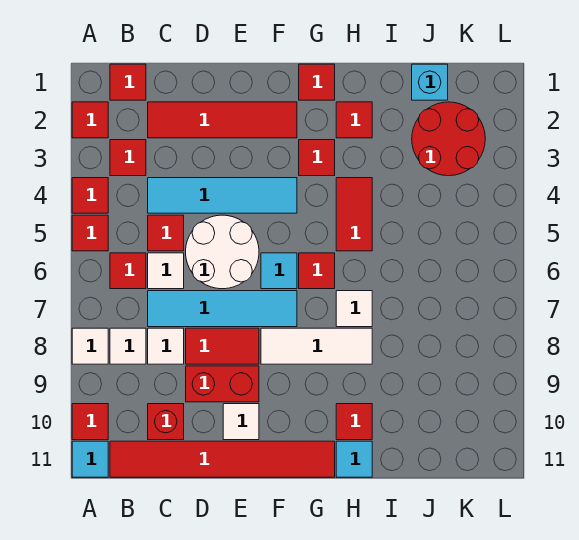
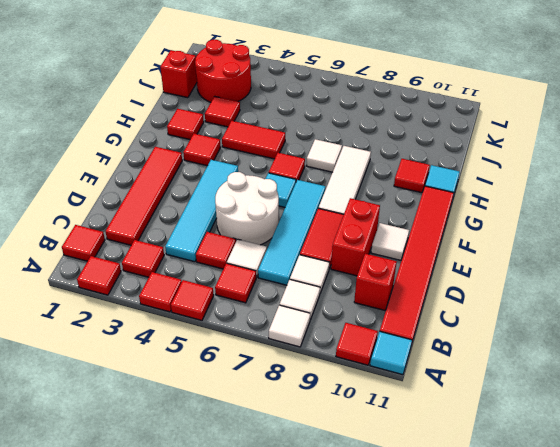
red 1x1 tile [299,64,335,100] -> red 1x1 tile moved to [205,96,240,127]
cyan 1x1 brick [412,64,448,100] -> red 1x1 brick [160,50,197,98]

